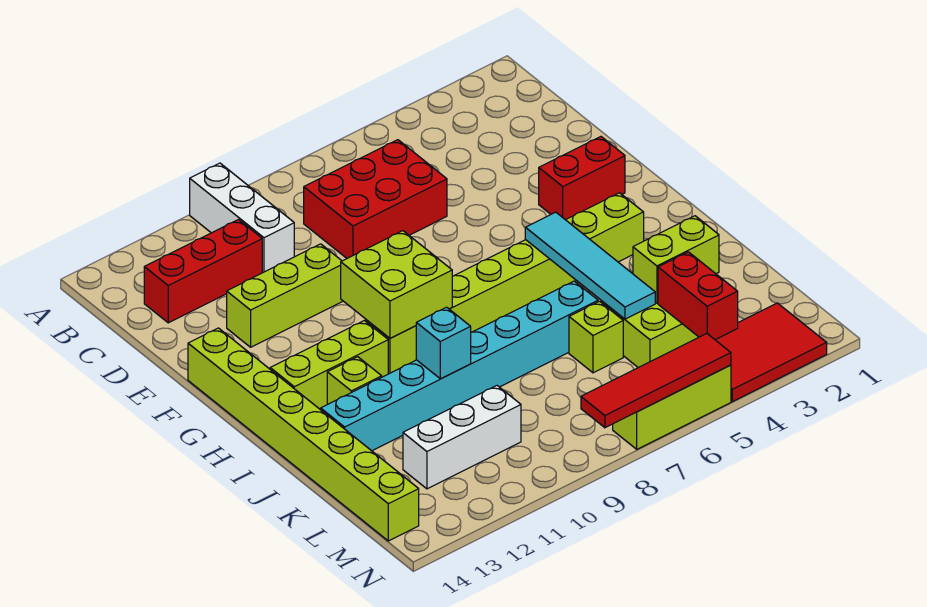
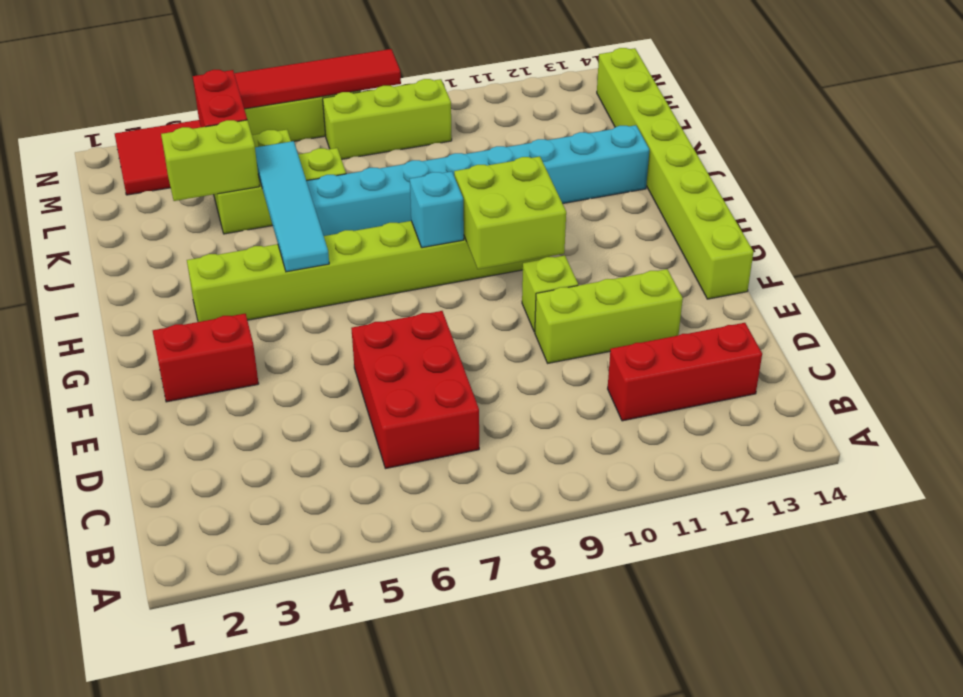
white 1x3 brick [190,163,294,273] -> none
red 2x3 brick [304,140,447,258] -> red 2x3 brick turned to [351,311,479,469]
lime 1x3 brick [270,321,388,410] -> lime 1x3 brick moved to [323,79,452,159]
lime 1x1 brick [327,357,382,404] -> lime 1x1 brick moved to [522,255,578,332]
cyan 1x1 brick [416,307,471,379] -> cyan 1x1 brick moved to [410,171,464,248]
white 1x3 brick [403,386,521,489] -> none

